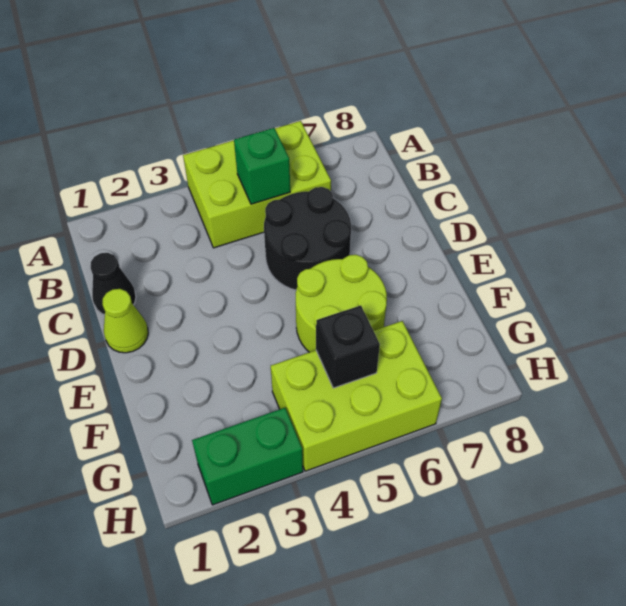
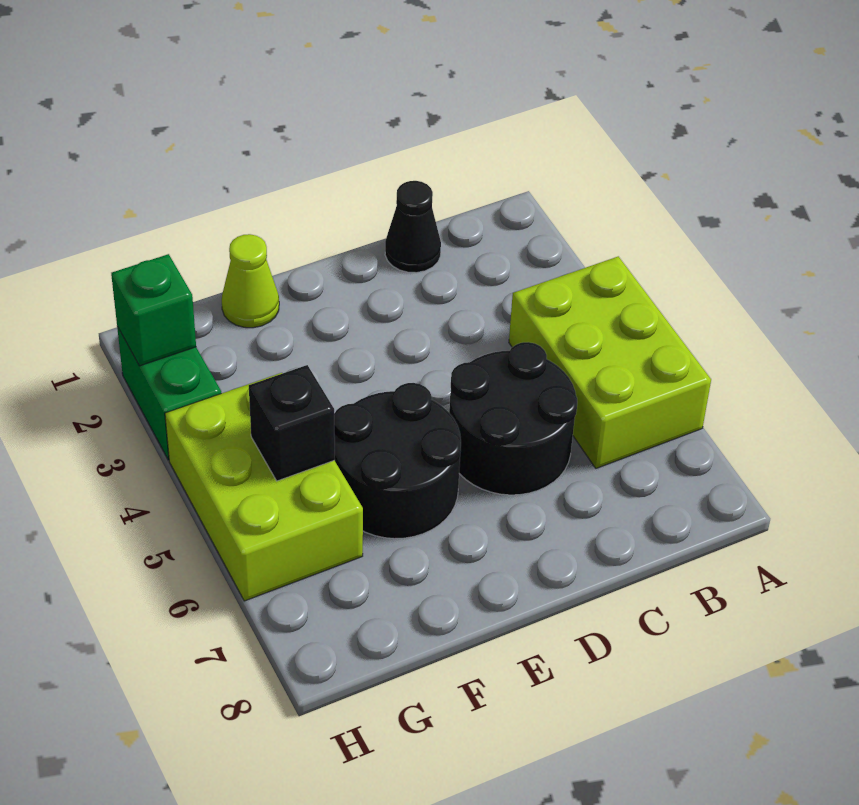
green 1x1 brick [234,128,290,204] -> green 1x1 brick moved to [111,254,196,366]
lime 1x1 cone [103,289,148,353] -> lime 1x1 cone moved to [222,234,279,328]
lime 2x2 round brick [296,255,387,352] -> black 2x2 round brick [334,383,461,539]

